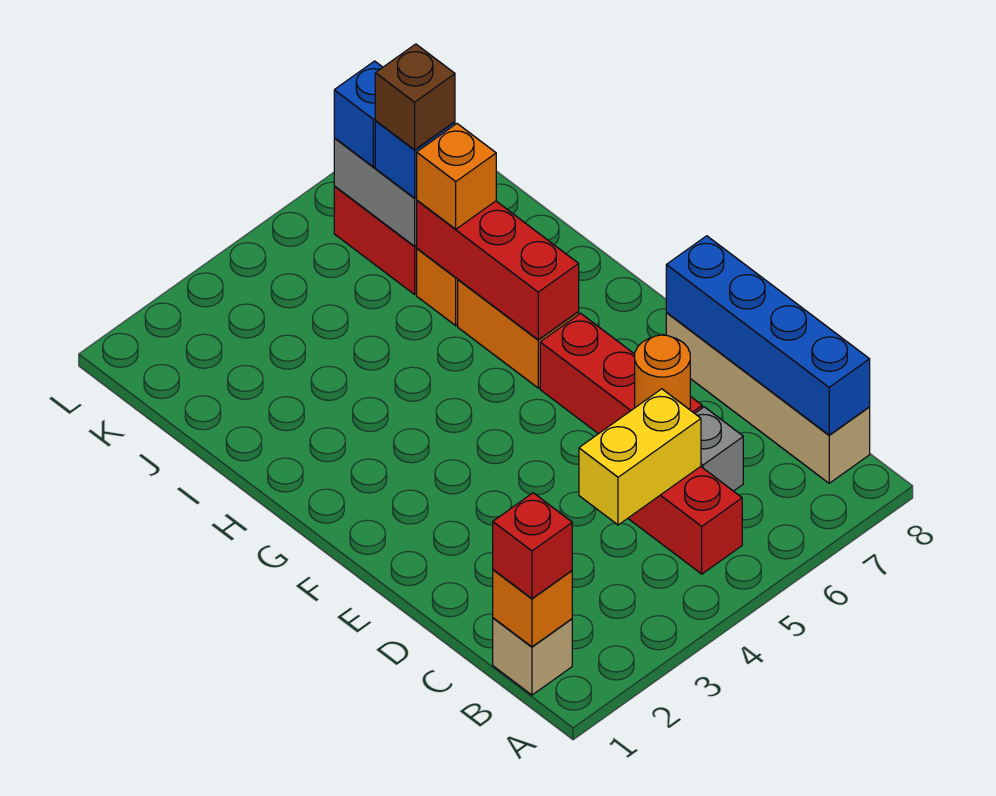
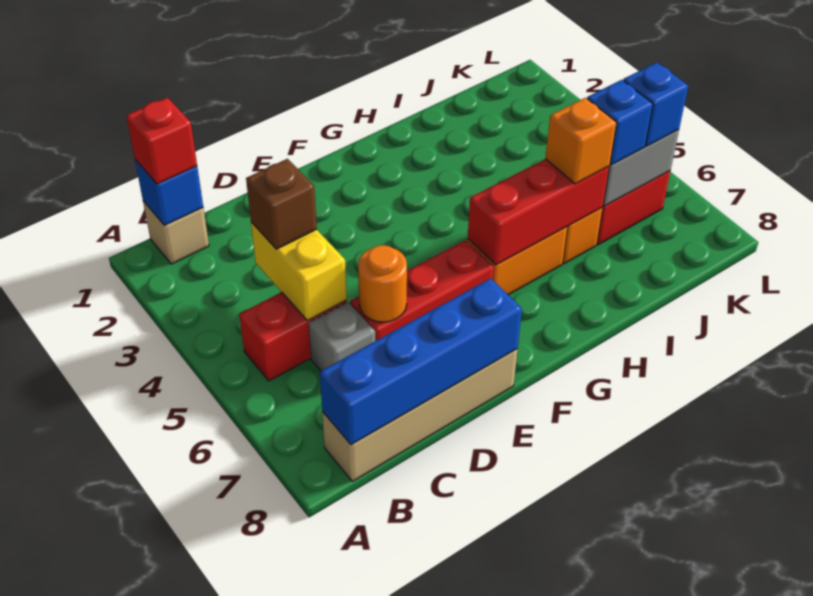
orange 1x1 brick [493,570,572,647] -> blue 1x1 brick [135,160,203,225]
brown 1x1 brick [375,44,455,150] -> brown 1x1 brick moved to [246,159,317,249]

